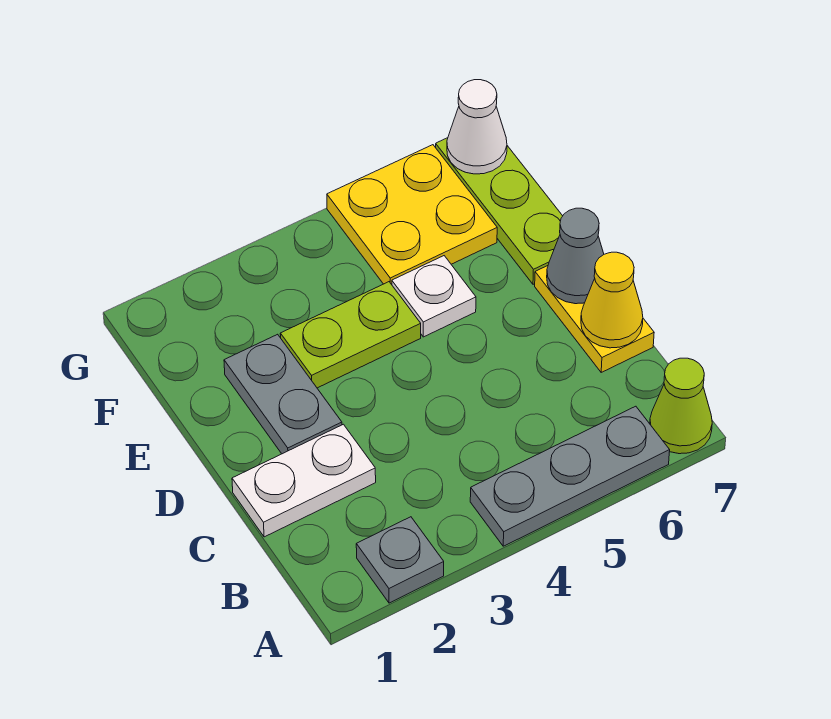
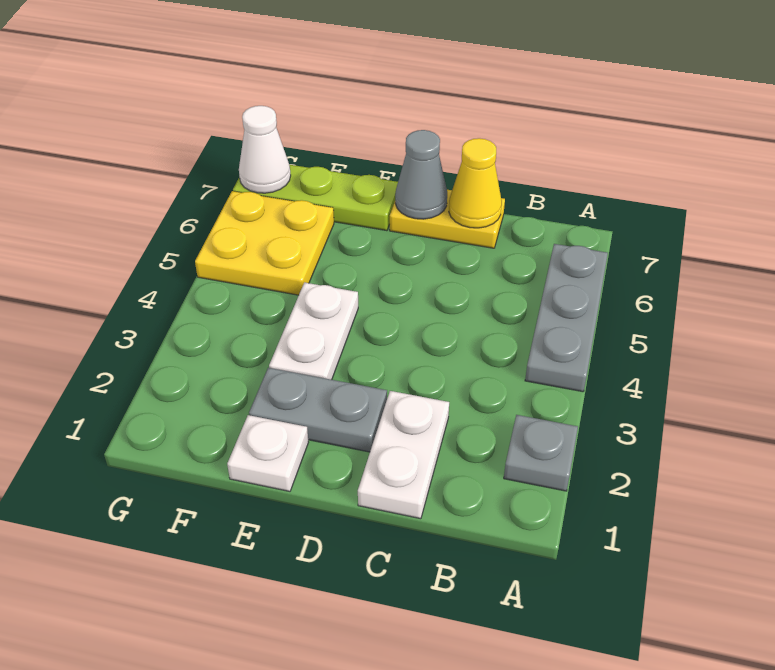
lime 1x1 cone [650,358,712,454] -> none
lime 1x2 plate [280,282,421,388] -> white 1x2 plate [269,283,358,380]
white 1x1 plate [392,256,476,337] -> white 1x1 plate moved to [227,415,309,491]

